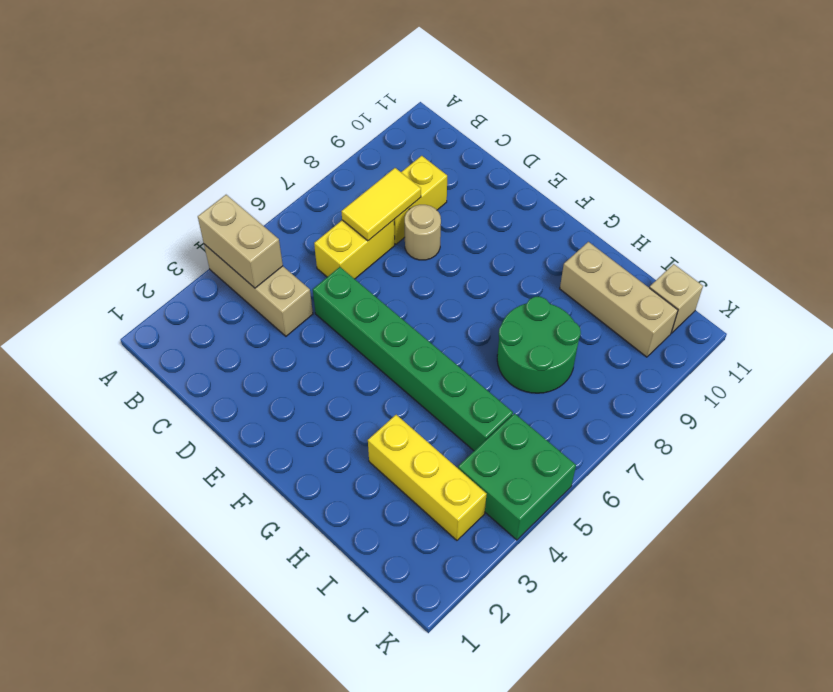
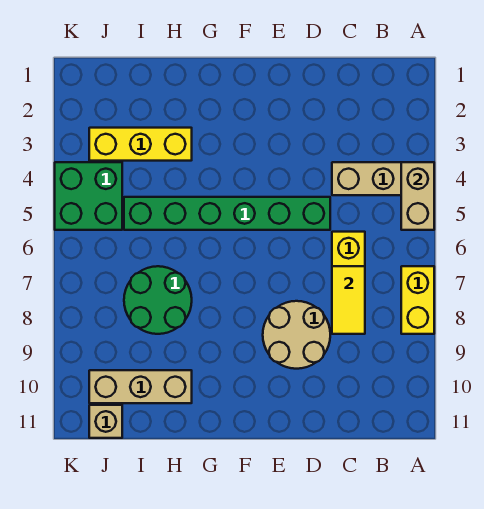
tan 1x2 brick [198,195,283,288] -> tan 1x2 brick turned to [401,162,434,230]
yellow 1x2 brick [394,156,447,244] -> yellow 1x2 brick moved to [401,266,434,334]
tan 1x1 round brick [405,205,441,260] -> tan 2x2 round brick [263,301,330,369]

